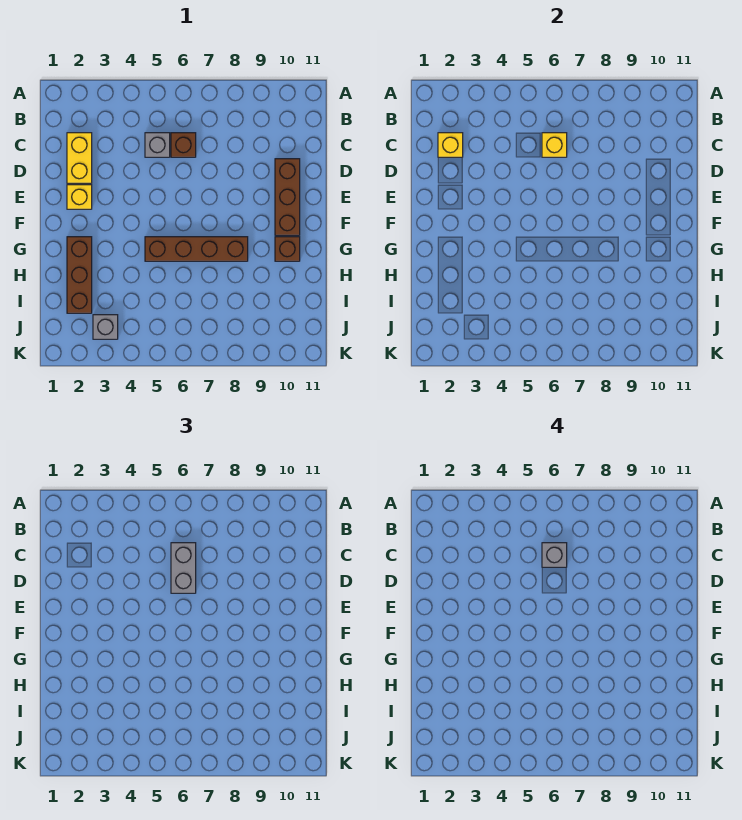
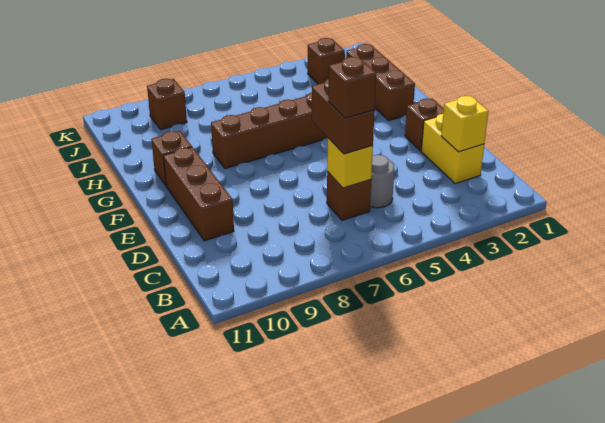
grey 1x1 brick [145,133,170,157] -> grey 1x1 round brick [370,155,394,208]
grey 1x2 brick [171,543,196,593] -> brown 1x2 brick [312,79,375,154]
grey 1x1 brick [542,543,567,567] -> brown 1x1 brick [328,57,376,118]
yellow 1x1 brick [67,185,92,209] -> brown 1x1 brick [405,98,444,151]
grey 1x1 brick [93,315,118,339] -> brown 1x1 brick [308,38,345,84]
none -> brown 1x1 brick [147,79,187,130]

